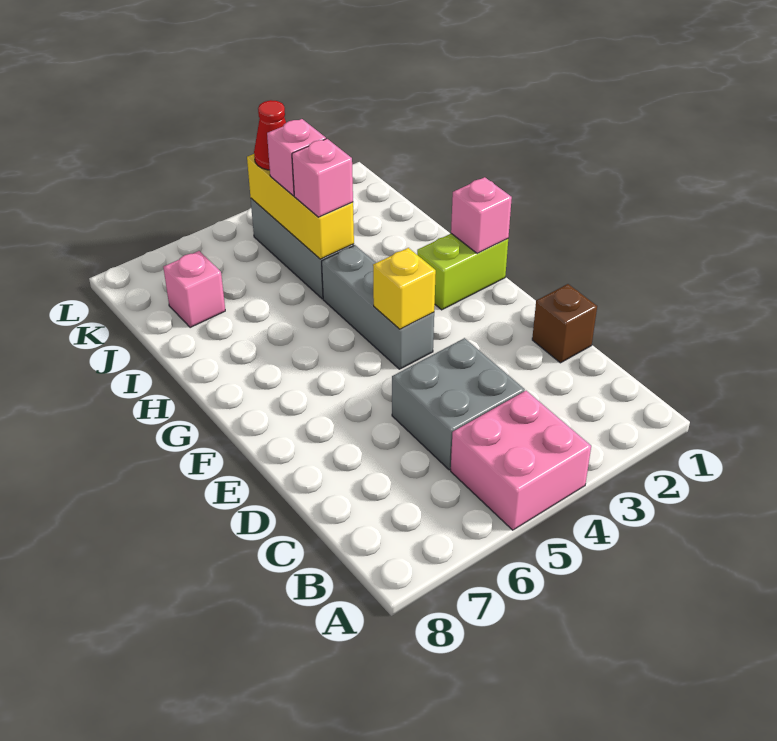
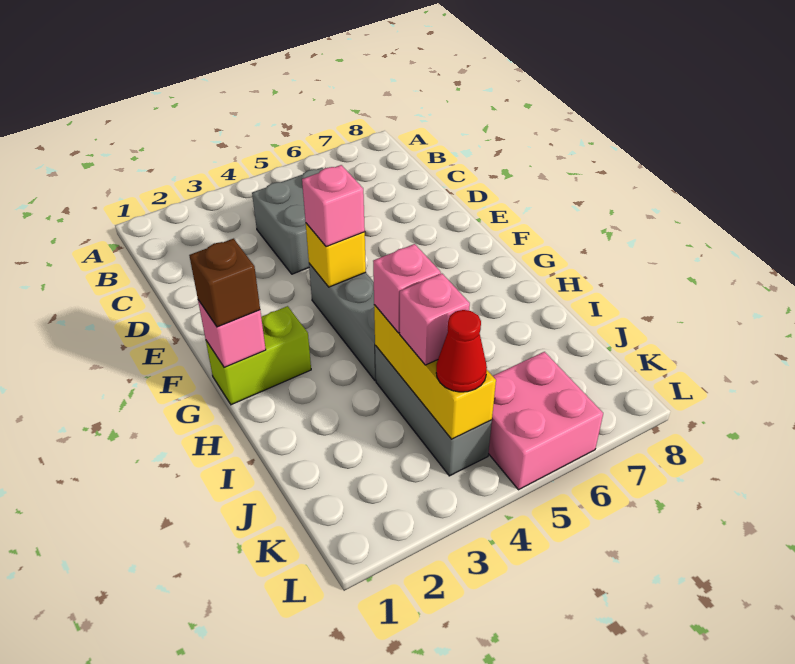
pink 2x2 brick [451,391,591,530] -> pink 2x2 brick moved to [488,352,603,490]
brown 1x1 brick [532,284,597,363] -> brown 1x1 brick moved to [189,239,260,327]
pink 1x1 brick [163,251,225,328] -> pink 1x1 brick moved to [302,165,365,247]

